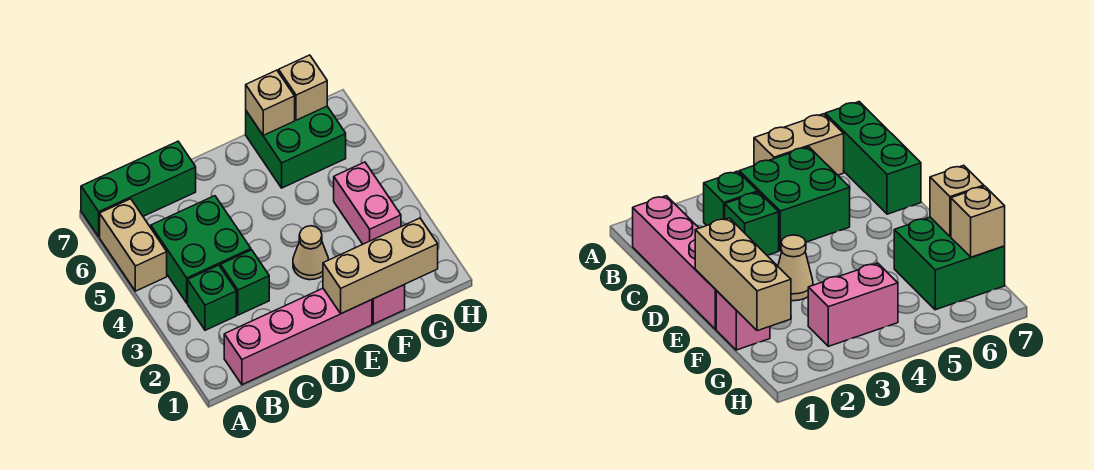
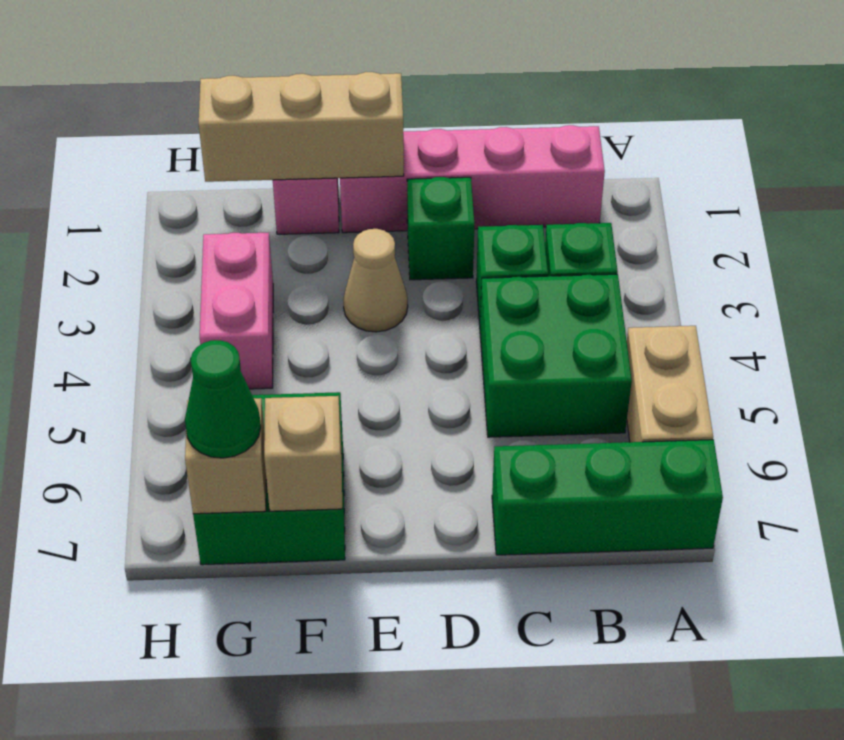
none -> green 1x1 brick [407,177,474,280]
none -> green 1x1 cone [185,340,261,458]

